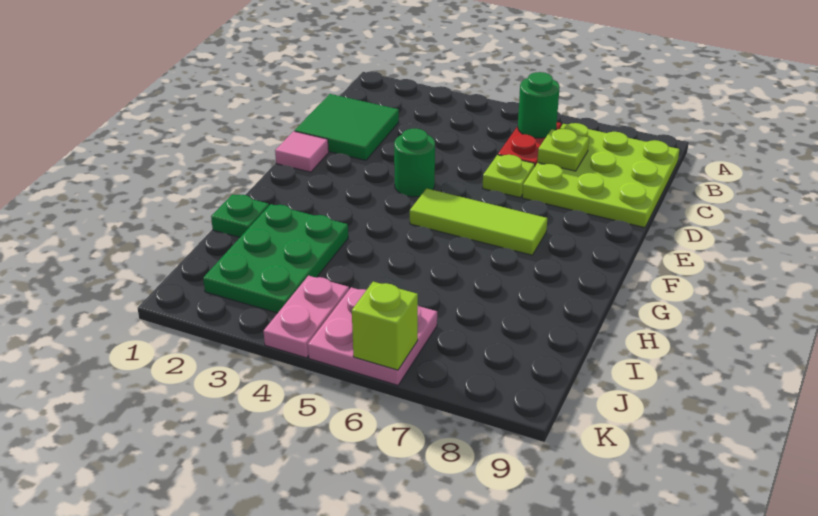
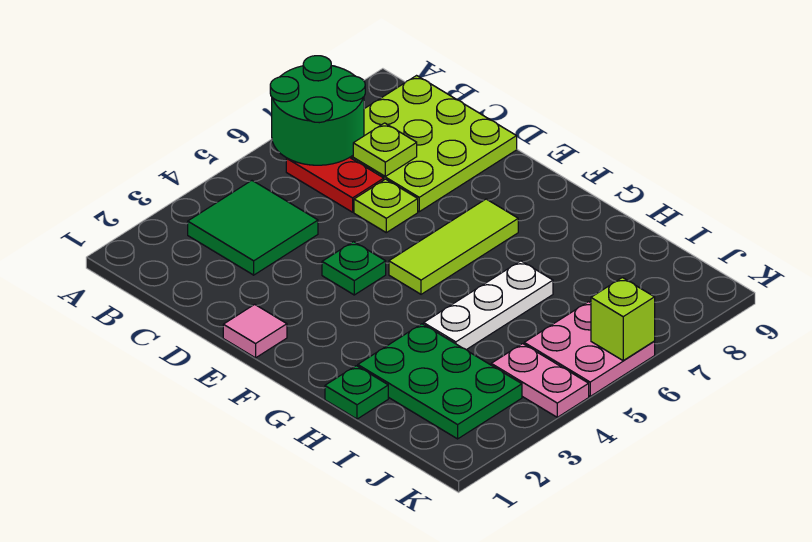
green 1x1 round brick [518,72,560,138] -> green 2x2 round brick [270,56,365,165]
green 2x2 tile [295,94,399,160] -> green 2x2 tile moved to [188,181,318,275]
green 1x1 round brick [394,128,435,197] -> green 1x1 plate [322,242,386,295]
none -> white 1x3 plate [424,261,553,350]

